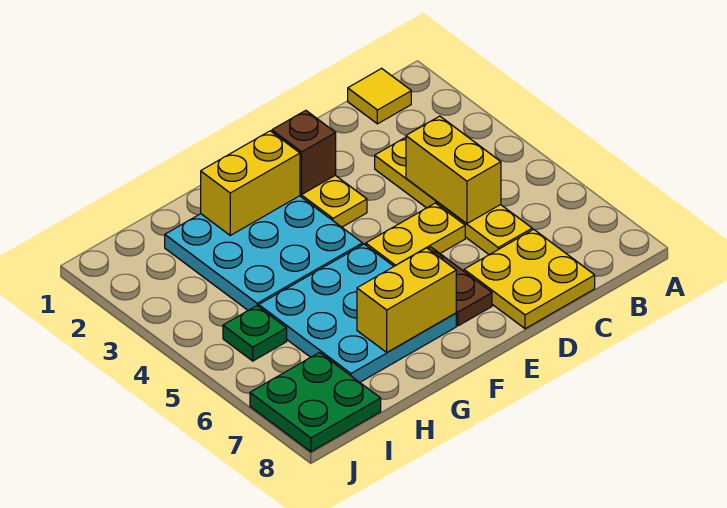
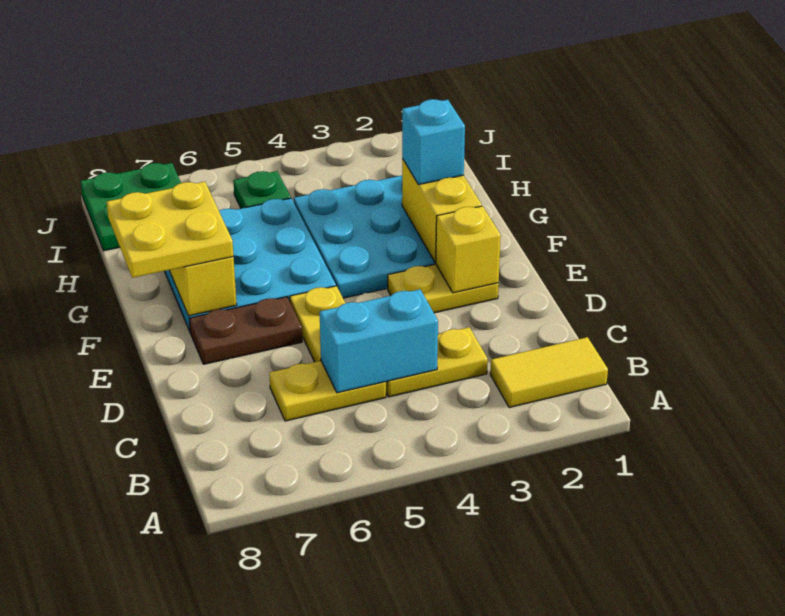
yellow 1x1 tile [348,68,411,124] -> yellow 1x2 tile [490,337,608,408]
yellow 1x2 brick [406,116,501,224] -> cyan 1x2 brick [320,289,438,393]
yellow 2x2 plate [464,229,595,329] -> yellow 2x2 plate moved to [107,182,233,278]
brown 1x1 brick [272,110,336,195] -> yellow 1x1 brick [435,206,501,293]
none -> cyan 1x1 brick [402,99,465,185]

